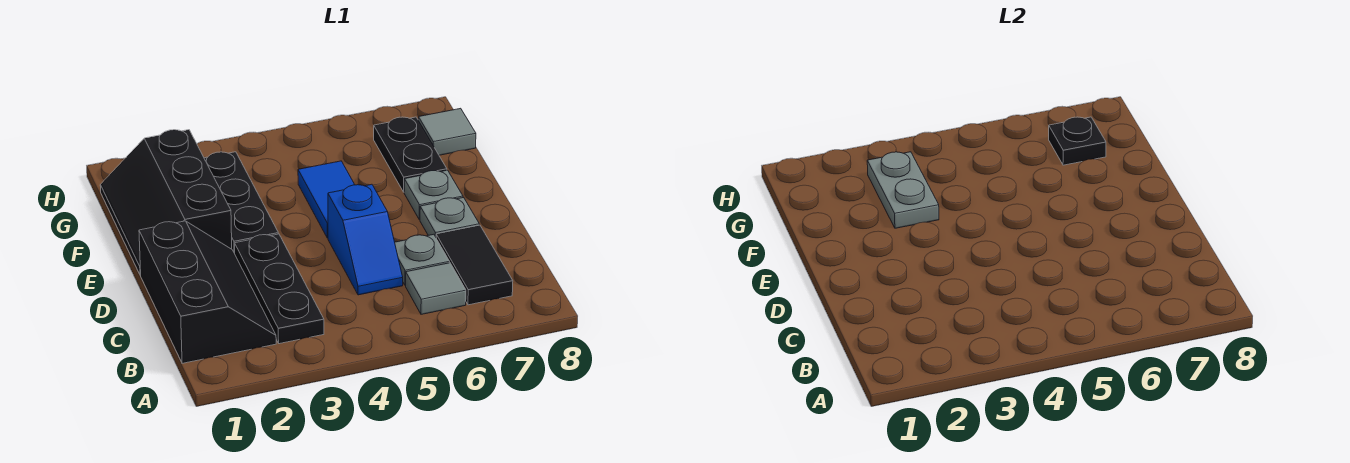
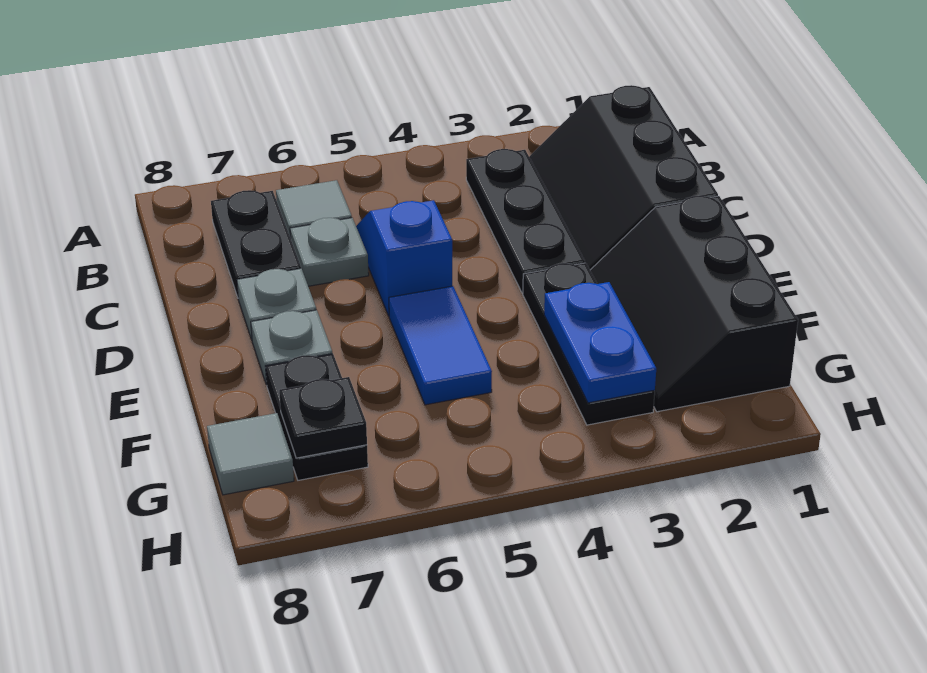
black 1x2 tile [436,225,513,305] -> black 1x2 plate [211,190,301,297]
black 2x3 slope [100,130,232,275] -> black 2x3 slope turned to [590,196,798,412]
grey 1x2 plate [867,152,939,228] -> blue 1x2 plate [544,282,656,403]

